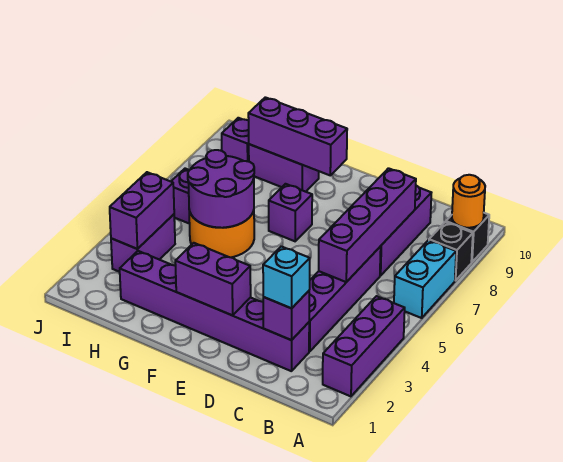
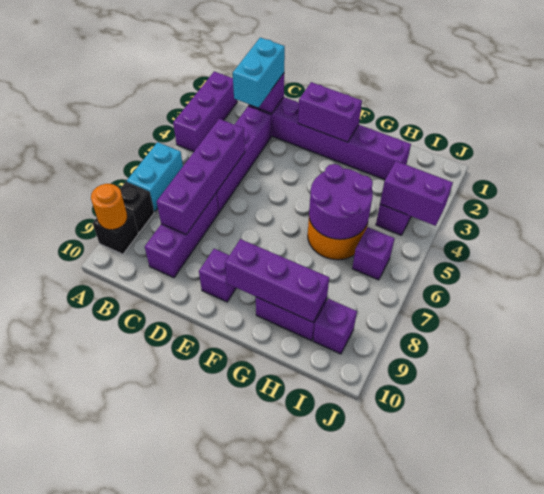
cyan 1x1 brick [263,246,310,308] -> cyan 1x2 brick [233,38,285,108]
purple 1x1 brick [269,184,312,241] -> purple 1x1 brick moved to [199,249,236,302]
purple 1x2 brick [110,172,174,249] -> purple 1x2 brick turned to [380,161,453,226]

